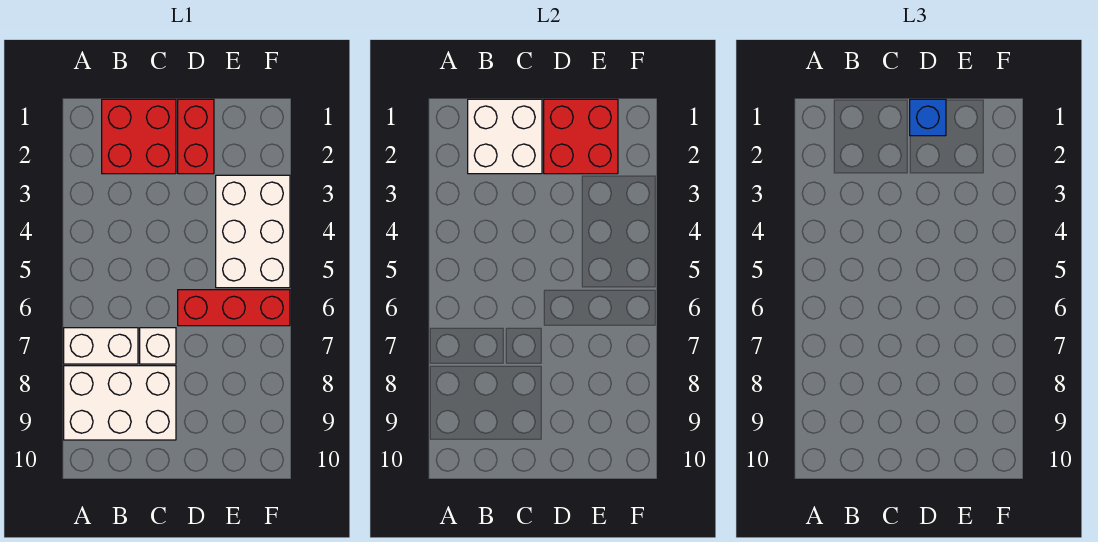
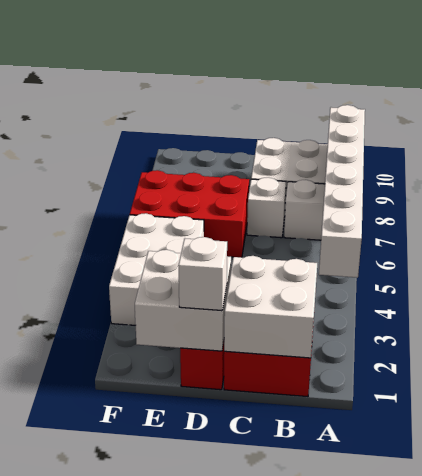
none -> white 1x6 brick [319,105,365,278]
red 2x2 brick [544,99,618,174] -> white 2x2 brick [135,250,231,351]
blue 1x1 brick [910,99,946,136] -> white 1x1 brick [178,237,227,311]
red 1x3 brick [178,290,290,326] -> red 2x3 brick [130,170,249,257]

